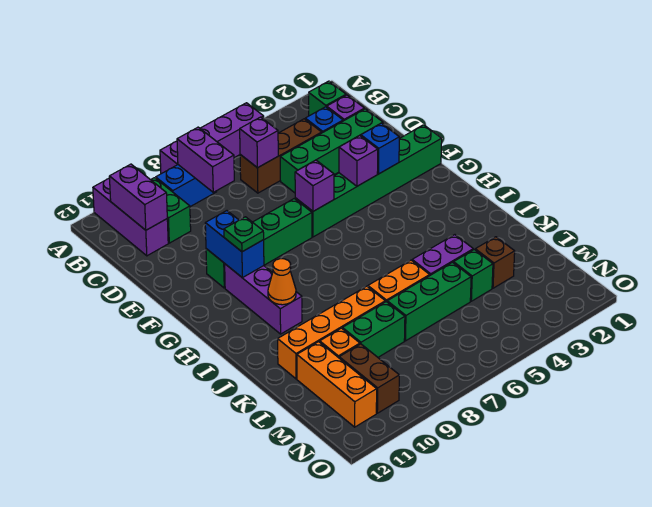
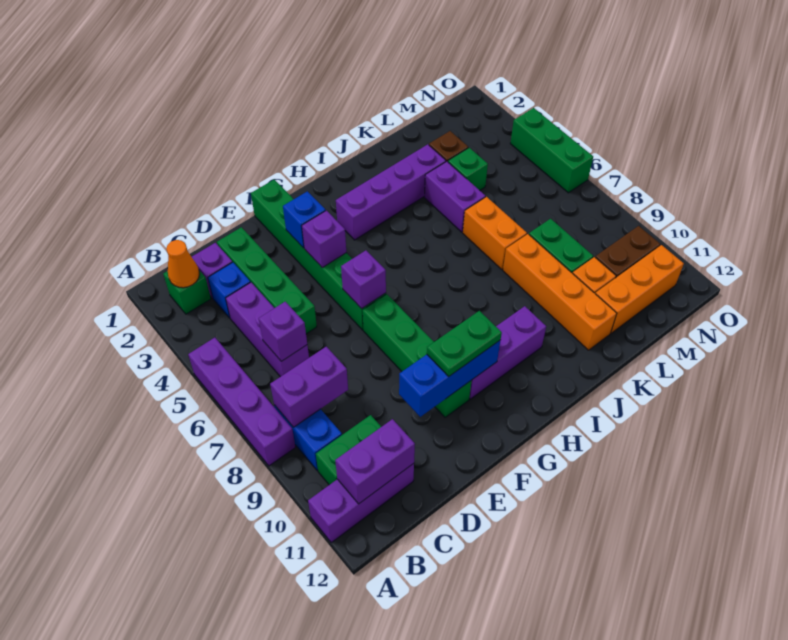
brown 1x3 brick [240,119,322,193] -> purple 1x3 brick [226,282,309,377]
blue 1x2 brick [205,211,264,278] -> blue 1x3 brick [399,341,500,417]
green 1x1 plate [224,217,264,252] -> green 1x2 plate [427,311,502,376]
none -> purple 1x4 brick [336,144,446,240]
orange 1x1 cone [268,259,296,305] -> orange 1x1 cone moved to [166,240,199,288]
green 1x3 brick [387,262,471,341] -> green 1x3 brick moved to [510,108,593,193]

